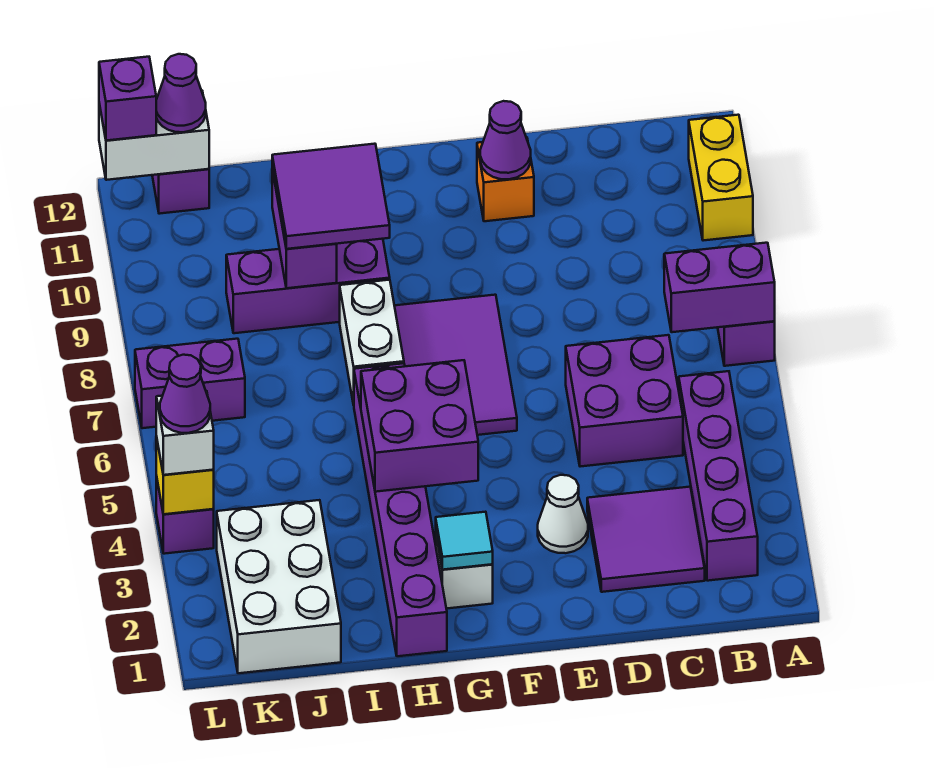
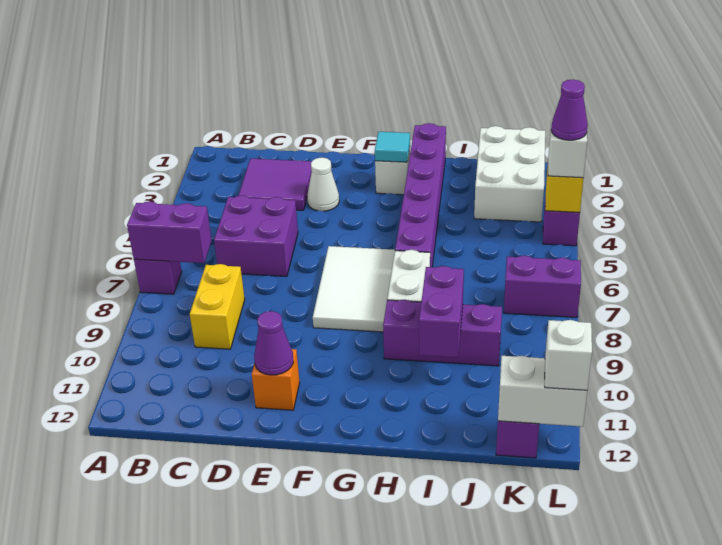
yellow 1x2 brick [689,115,753,241] -> yellow 1x2 brick moved to [190,264,245,349]
purple 1x4 brick [679,371,758,581] -> none
purple 2x3 tile [394,295,517,435] -> white 2x3 tile [313,246,395,332]
purple 2x2 brick [361,360,478,492] -> none
purple 2x2 tile [272,144,390,249] -> none
purple 1x1 cone [156,54,206,132] -> none
purple 1x1 brick [99,57,156,141] -> white 1x1 brick [545,320,592,390]

